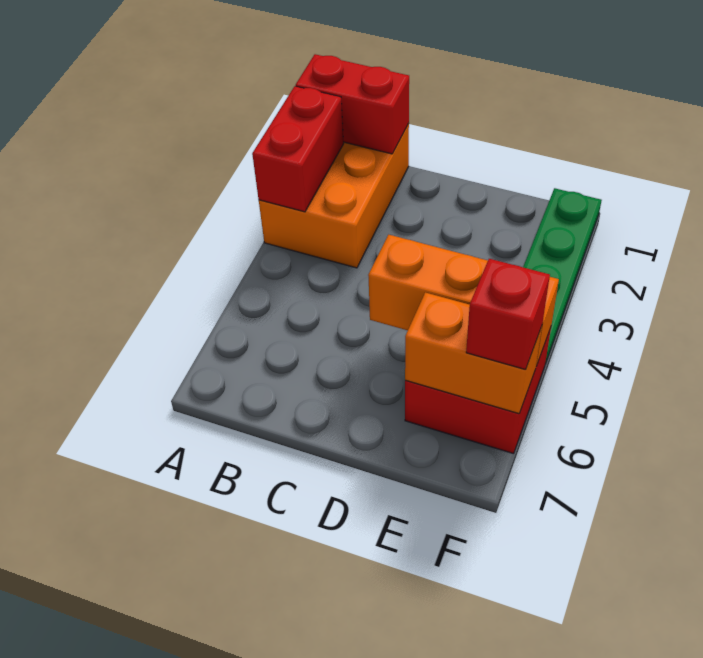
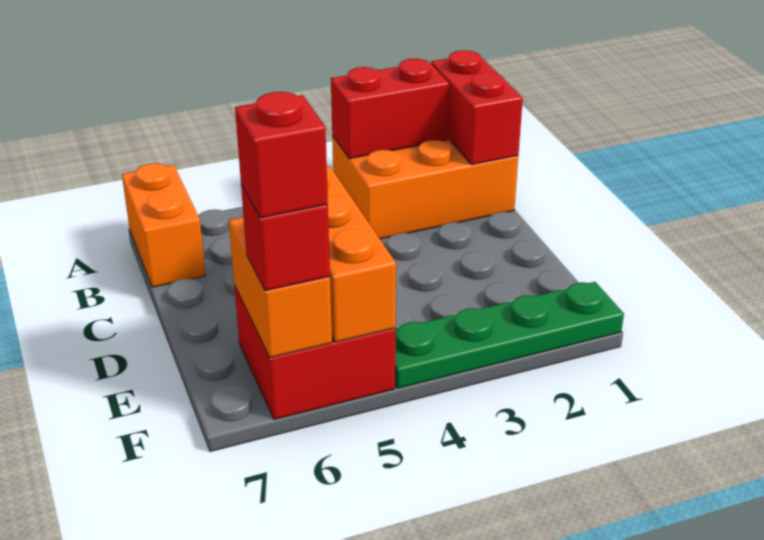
none -> orange 1x2 brick [122,163,206,287]
none -> red 1x1 brick [235,92,328,218]

